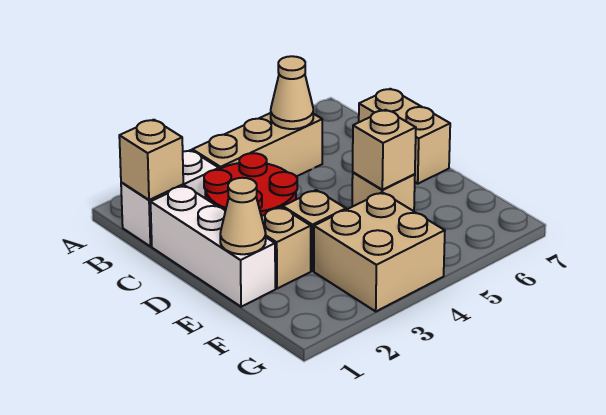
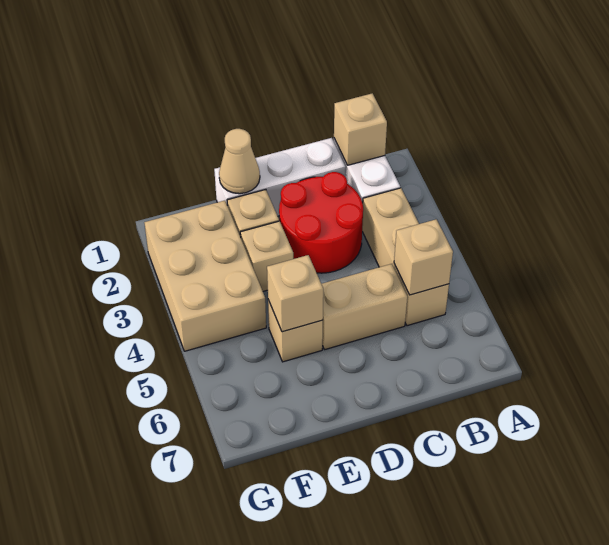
tan 1x1 cone [271,56,313,129] -> tan 1x1 brick [394,219,453,295]
tan 1x2 brick [359,89,450,184] -> tan 1x2 brick moved to [322,264,407,350]
tan 2x2 brick [314,192,445,311] -> tan 2x3 brick [144,201,266,351]

